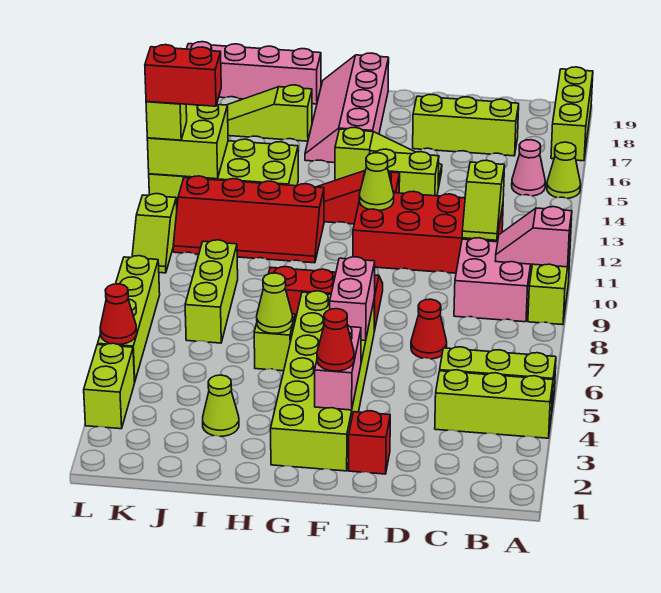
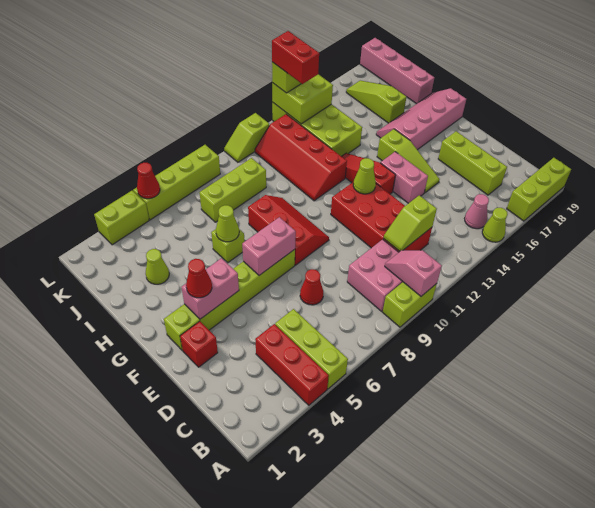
lime 1x3 brick [435,370,553,438] -> red 1x3 brick [255,324,329,405]
lime 1x2 brick [369,149,439,196] -> pink 1x2 brick [381,152,428,203]
lime 2x6 brick [271,291,374,471] -> lime 1x6 brick [164,250,295,350]

